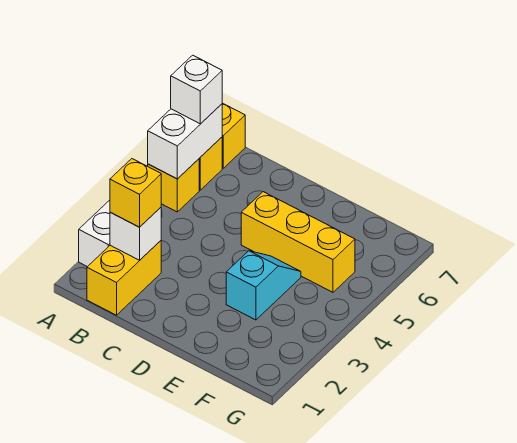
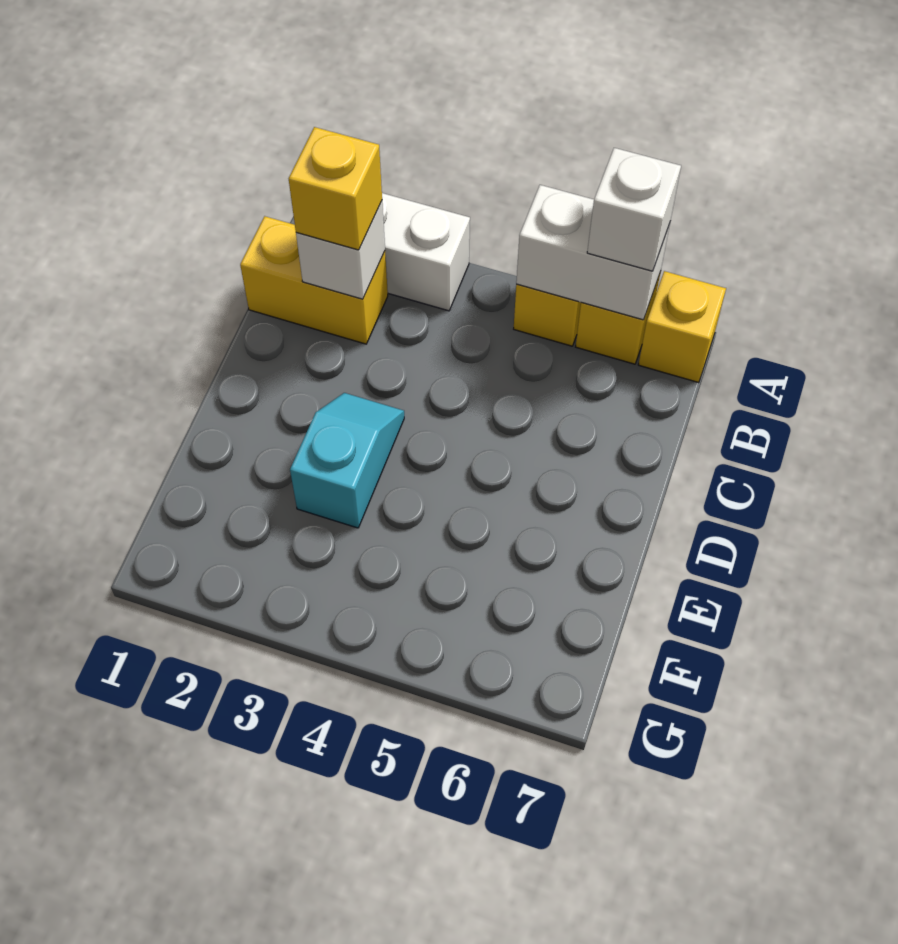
yellow 1x3 brick [241,192,355,292] -> none
cyan 1x2 slope [226,251,301,320] -> cyan 1x2 slope turned to [290,393,404,528]

